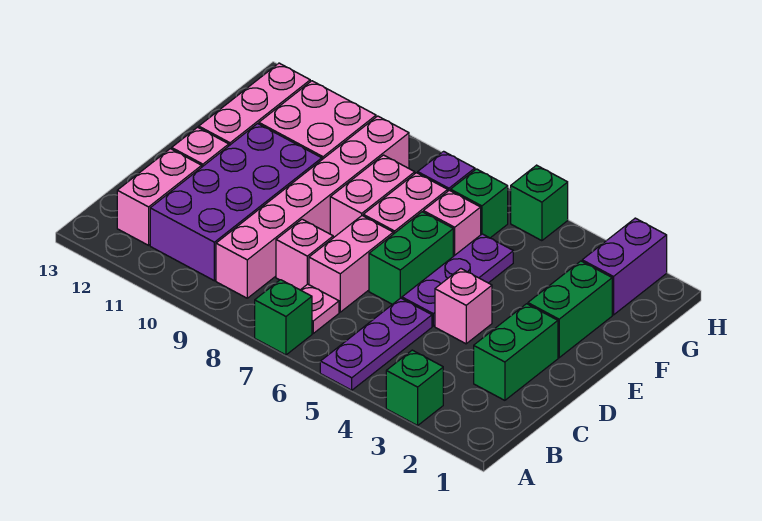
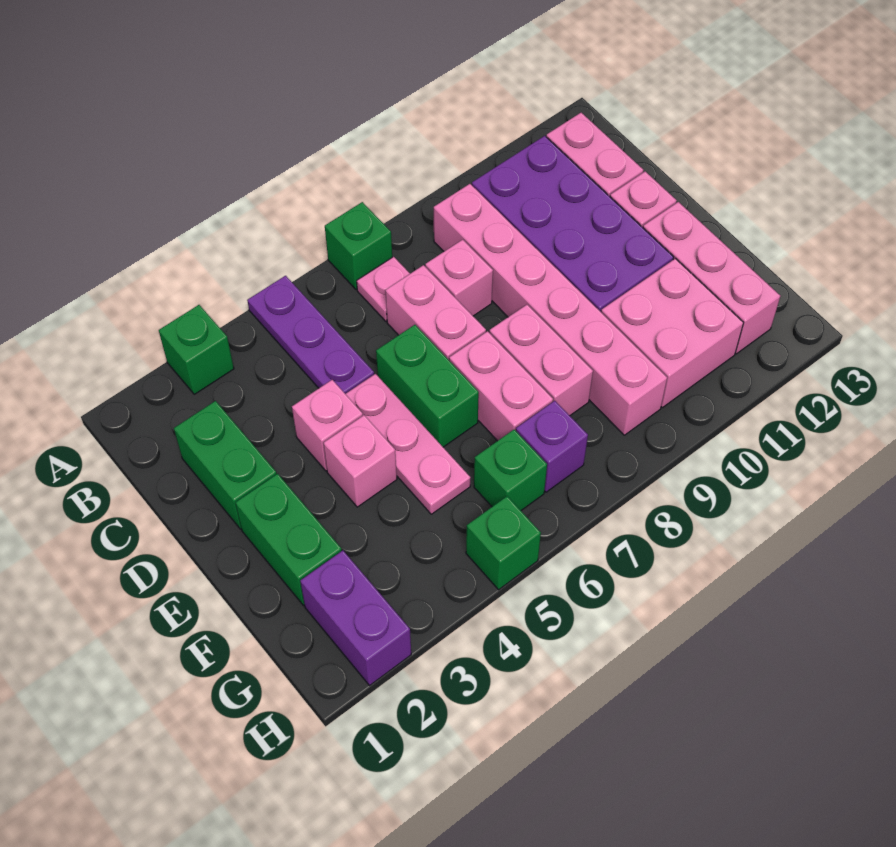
purple 1x3 plate [402,234,513,326] -> pink 1x3 plate [346,374,471,514]
pink 1x1 brick [423,190,481,256] -> pink 1x1 brick moved to [324,415,397,507]

